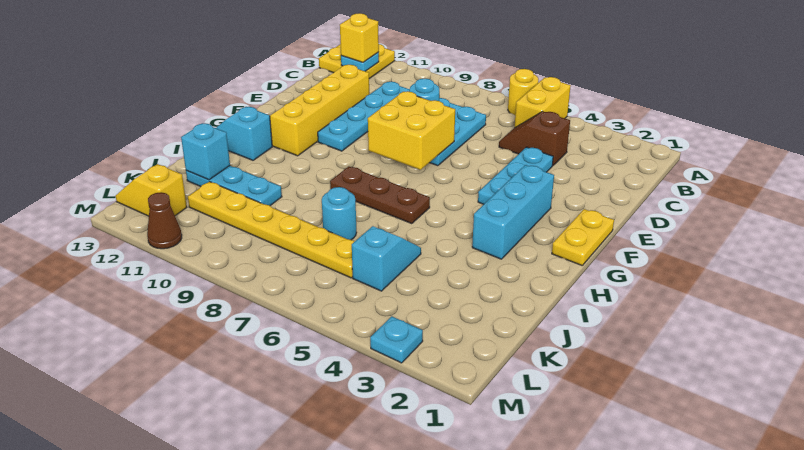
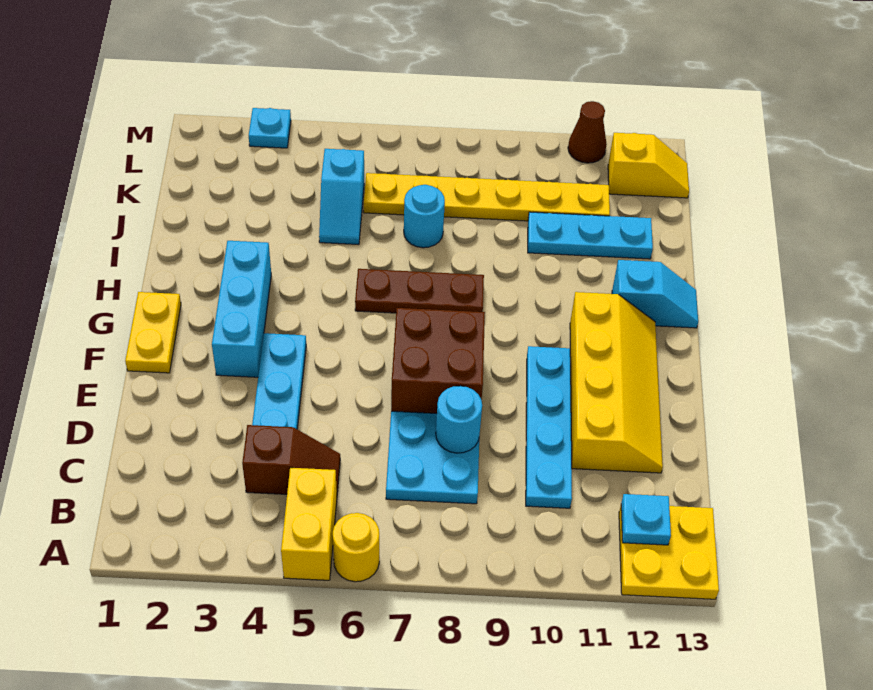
yellow 1x1 brick [340,13,379,63] -> none
yellow 2x2 brick [368,91,455,170] -> brown 2x2 brick [391,308,485,413]
cyan 1x1 brick [181,123,230,180] -> none

